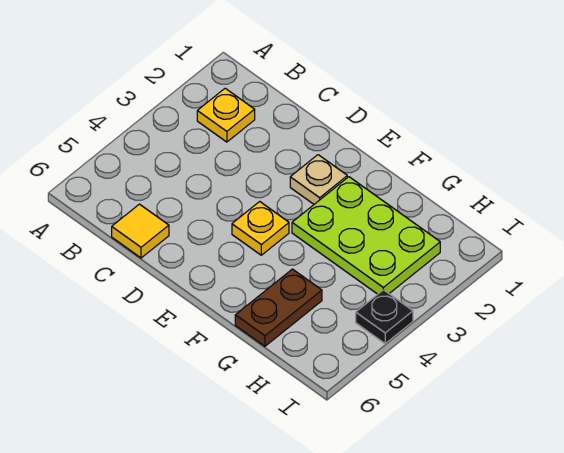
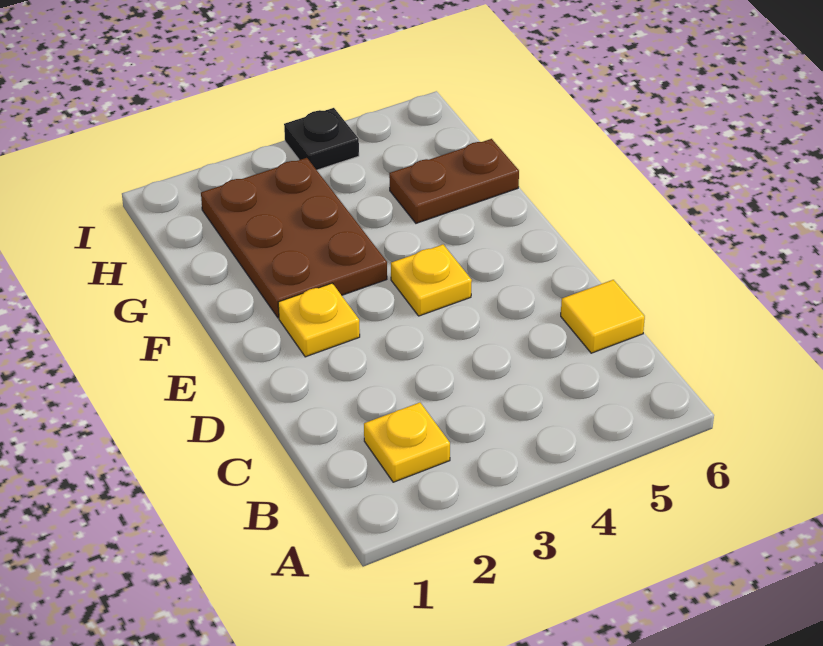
tan 1x1 plate [290,155,347,204] -> yellow 1x1 plate [278,283,360,357]
lime 2x3 plate [292,177,440,294] -> brown 2x3 plate [201,158,387,318]

